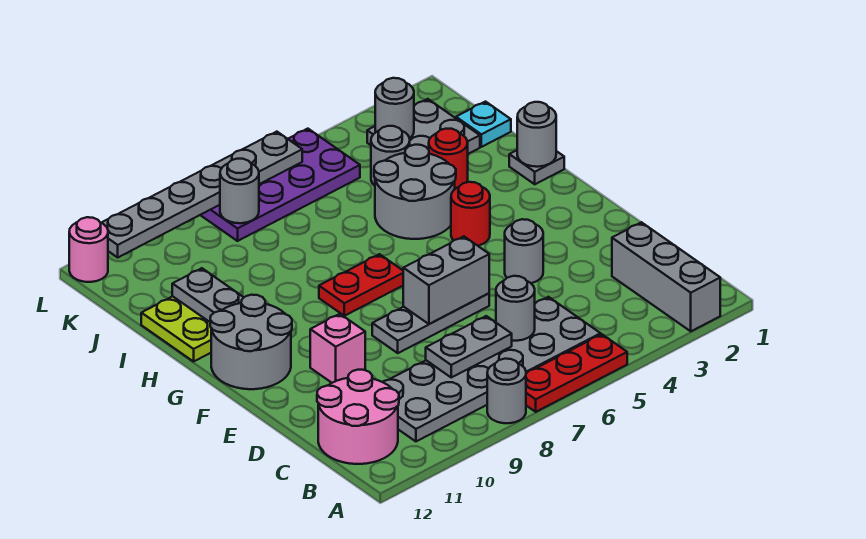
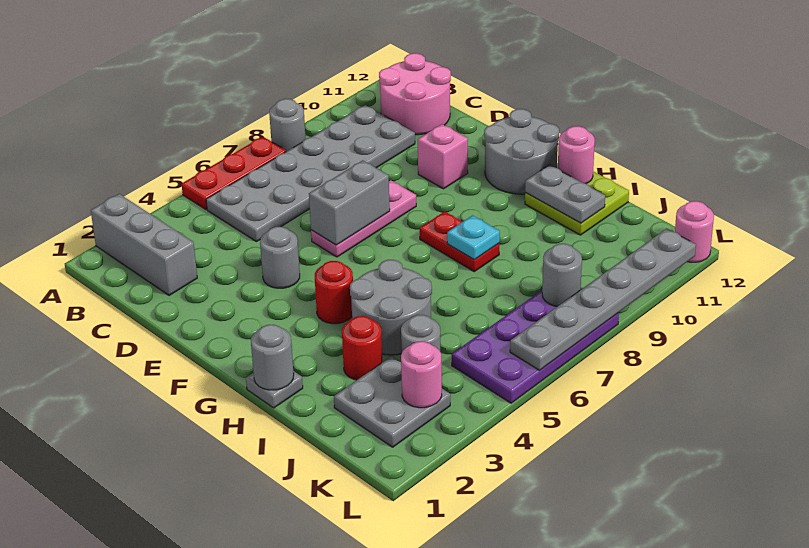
grey 1x1 round brick [496,276,535,341] -> none
grey 1x2 plate [426,316,512,377] -> none
grey 1x3 plate [372,293,489,353] -> pink 1x3 plate [311,180,416,257]
red 1x2 plate [319,254,403,316] -> red 1x2 plate turned to [420,212,500,272]
none -> pink 1x1 round brick [558,126,595,184]
cyan 1x1 plate [456,102,511,147] -> cyan 1x1 plate moved to [447,216,500,260]
grey 1x1 round brick [375,78,414,138] -> pink 1x1 round brick [401,341,442,408]

